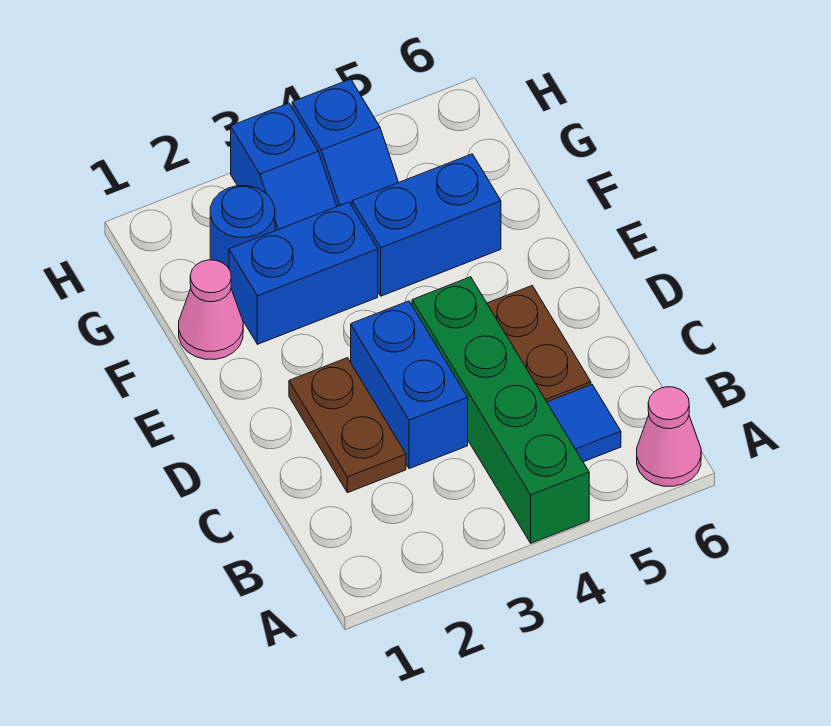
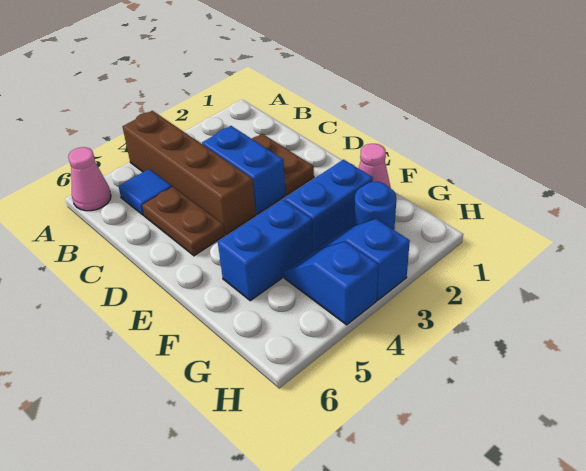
green 1x4 brick [412,277,589,543] -> brown 1x4 brick [123,111,256,235]

